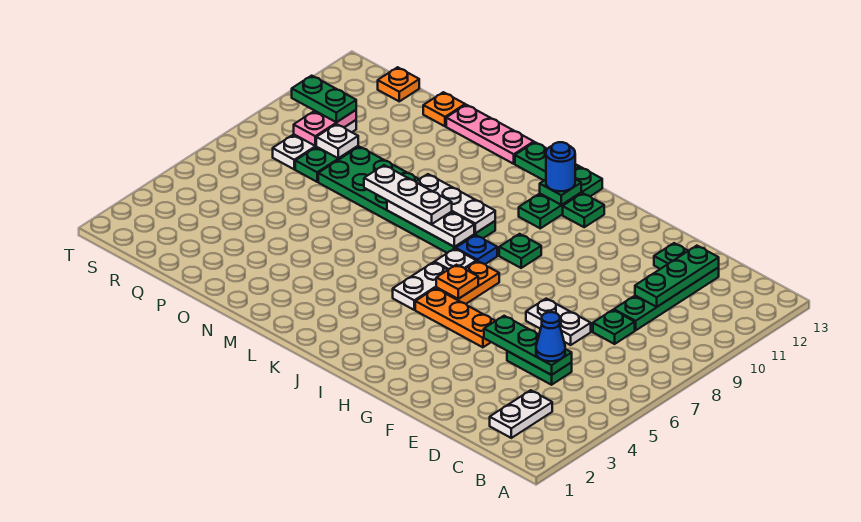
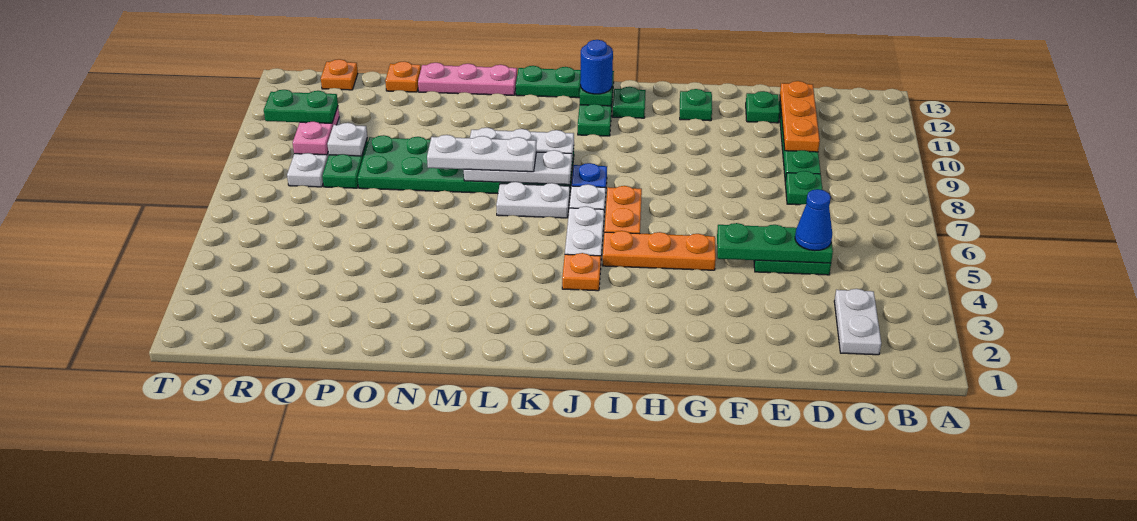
green 1x3 plate [635,246,719,307] -> orange 1x3 plate [780,81,820,152]
white 1x2 plate [526,299,591,345] -> white 1x2 plate moved to [496,182,570,218]
orange 1x1 plate [436,265,478,299] -> orange 1x1 plate moved to [562,253,601,291]
green 1x1 plate [499,234,541,268] -> green 1x1 plate moved to [680,89,712,121]

